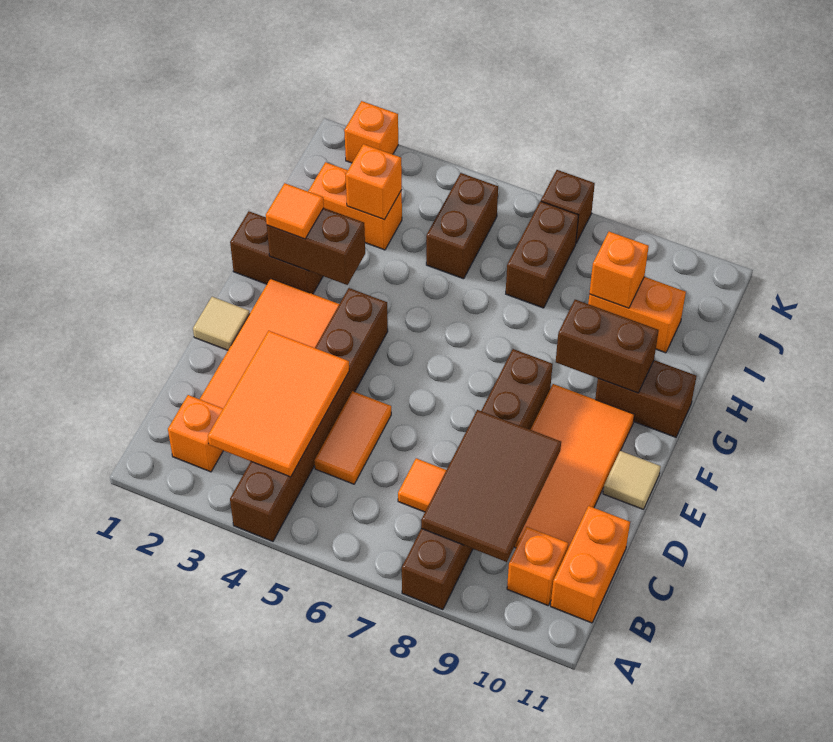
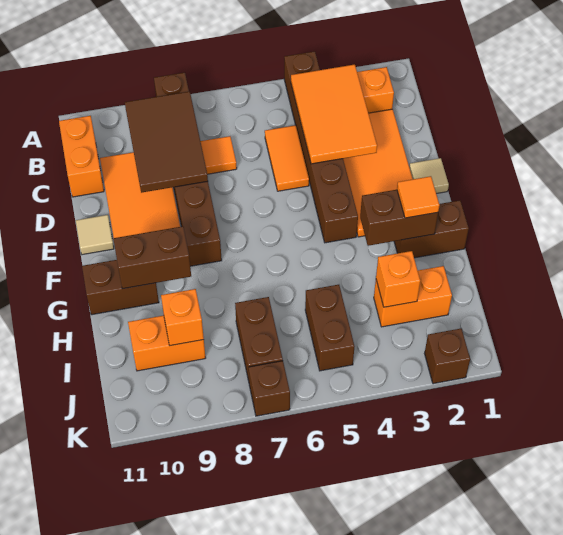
orange 1x1 brick [507,527,568,605] -> none
orange 1x1 brick [344,101,398,163] -> brown 1x1 brick [425,329,470,384]

